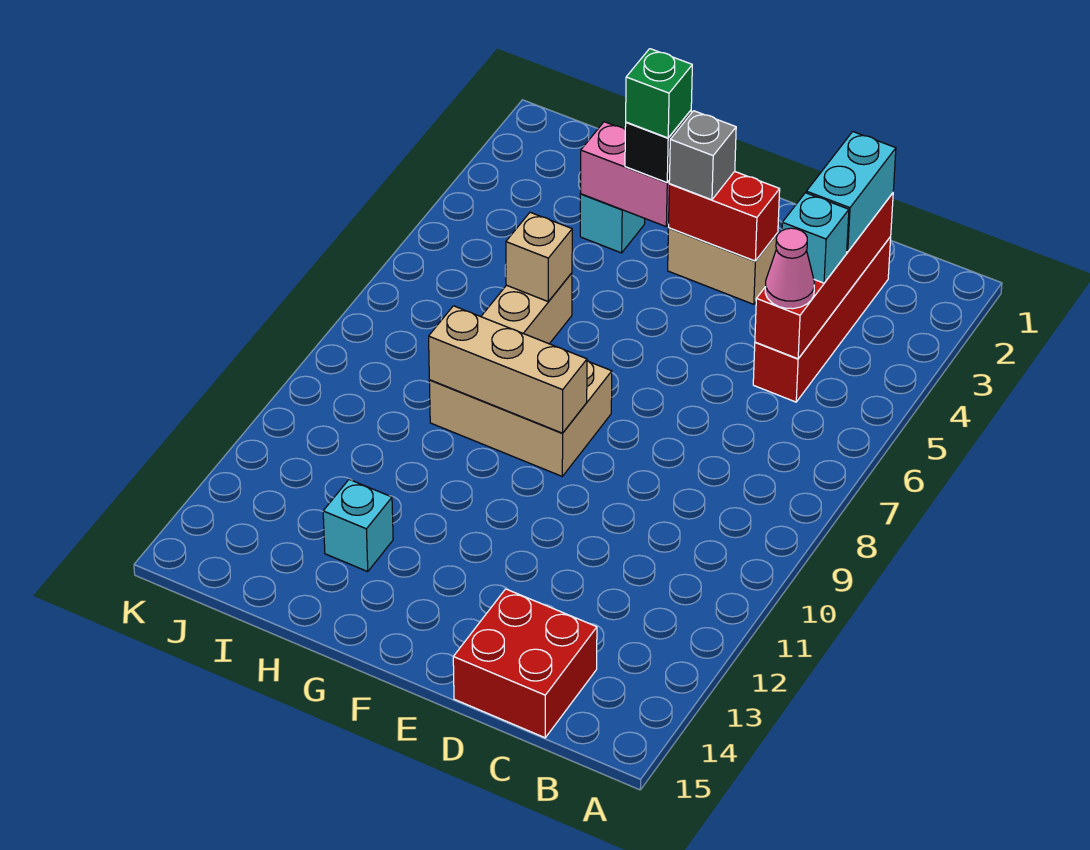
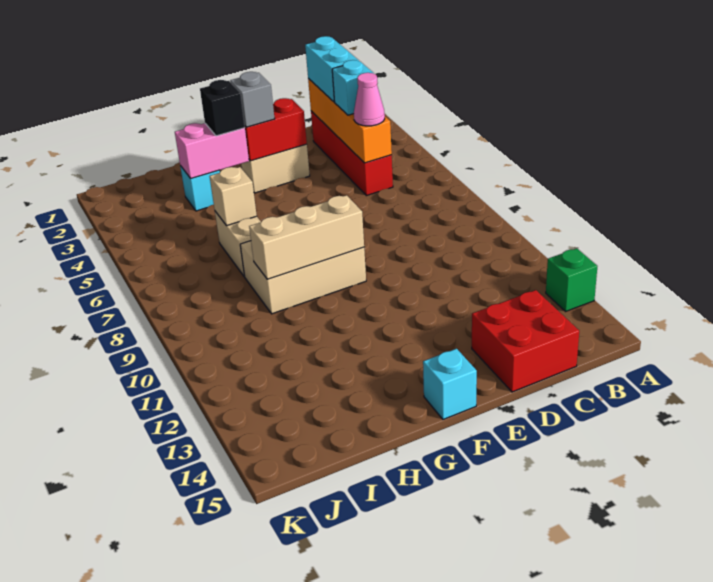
red 1x4 brick [755,193,893,359] -> orange 1x4 brick [308,79,392,163]
green 1x1 brick [626,49,692,138] -> green 1x1 brick moved to [546,248,597,311]
cyan 1x1 brick [323,480,393,572] -> cyan 1x1 brick moved to [423,349,477,419]

